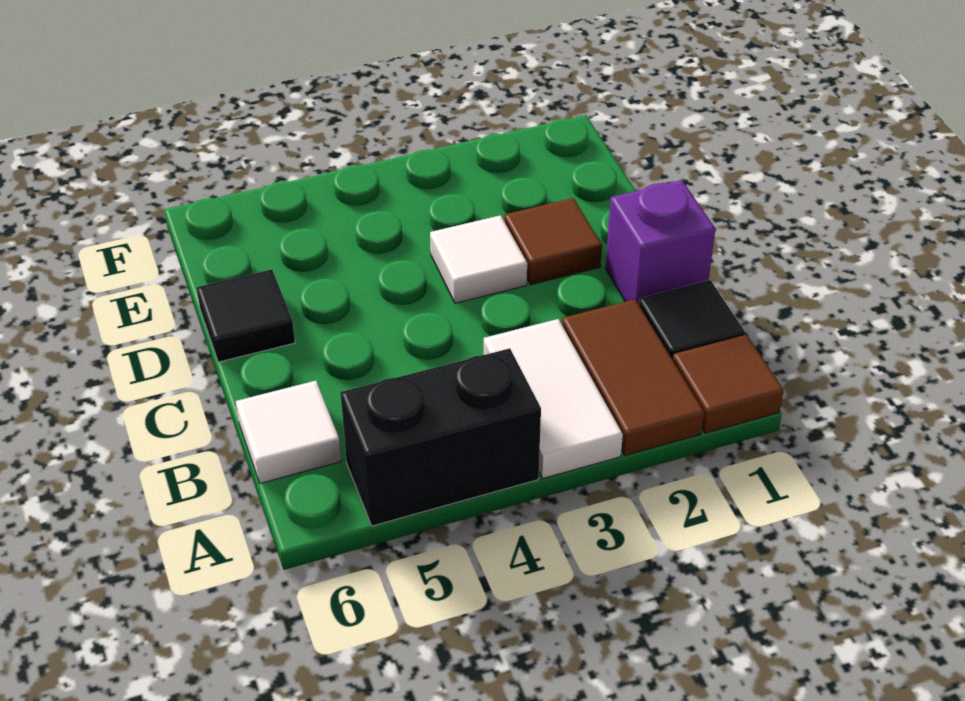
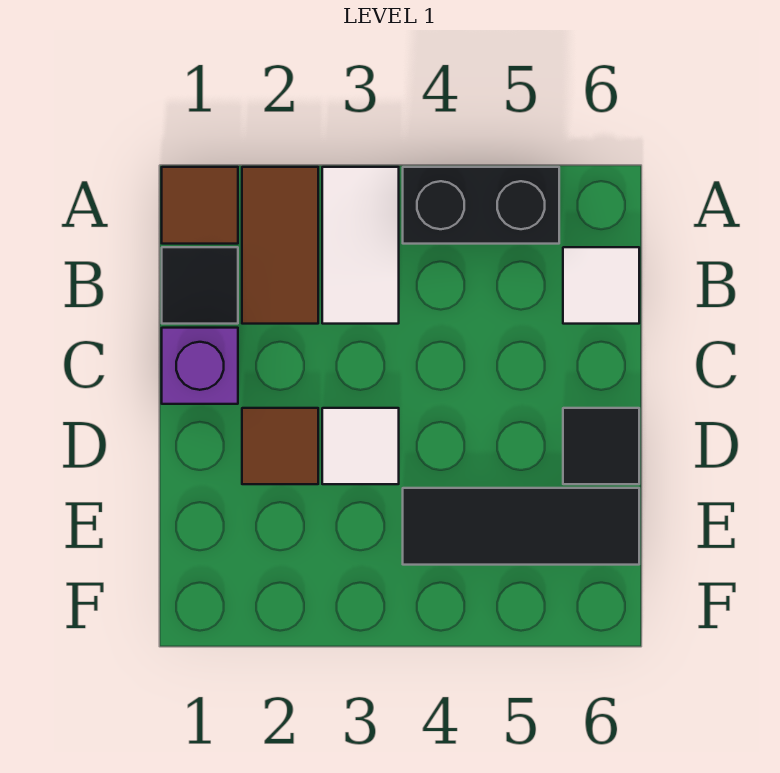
none -> black 1x3 tile [403,488,639,565]

